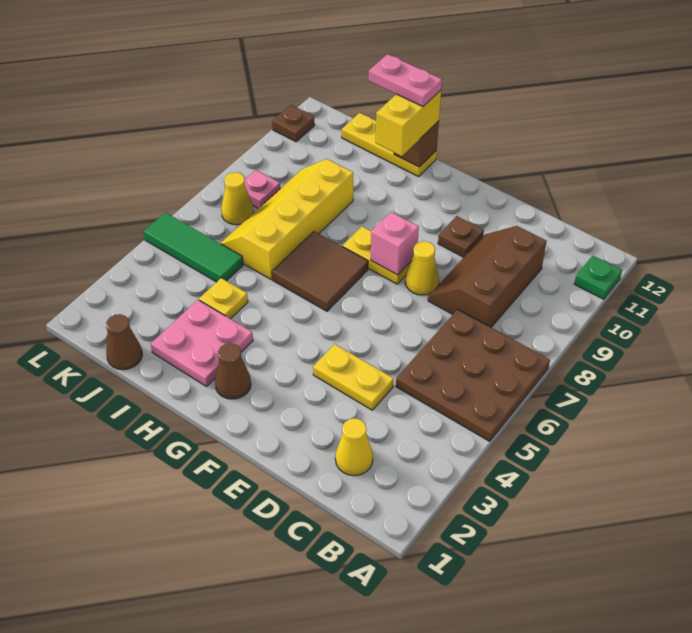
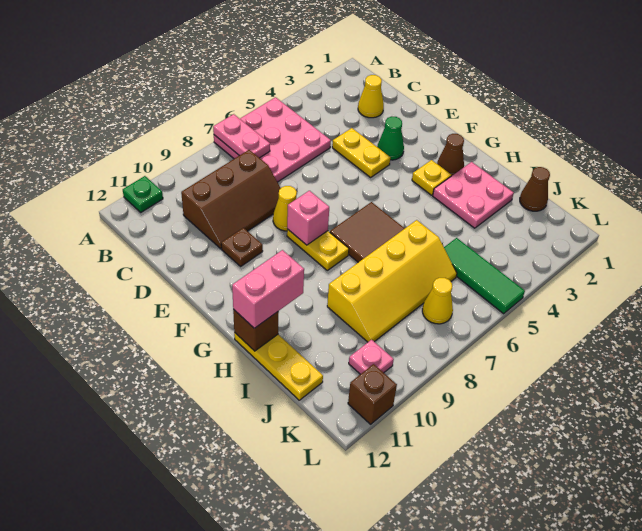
brown 3x3 plate [396,310,550,441] -> pink 3x3 plate [214,97,331,182]
none -> green 1x1 cone [377,116,404,160]
yellow 1x2 brick [376,90,441,156] -> pink 1x2 brick [232,250,304,328]
pink 1x2 plate [369,54,442,106] -> pink 1x2 plate moved to [213,114,270,158]
yellow 1x1 plate [199,278,248,319] -> yellow 1x1 plate moved to [412,160,451,195]
pink 1x1 plate [245,170,280,208] -> pink 1x1 plate moved to [349,340,394,374]
brown 1x1 plate [272,105,315,142] -> brown 1x1 brick [348,364,397,424]

